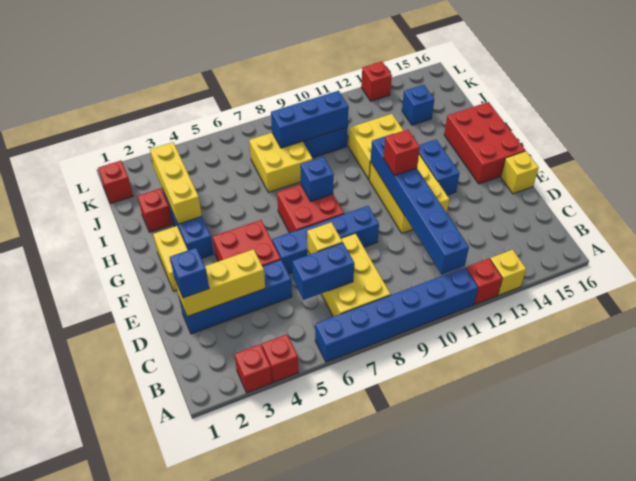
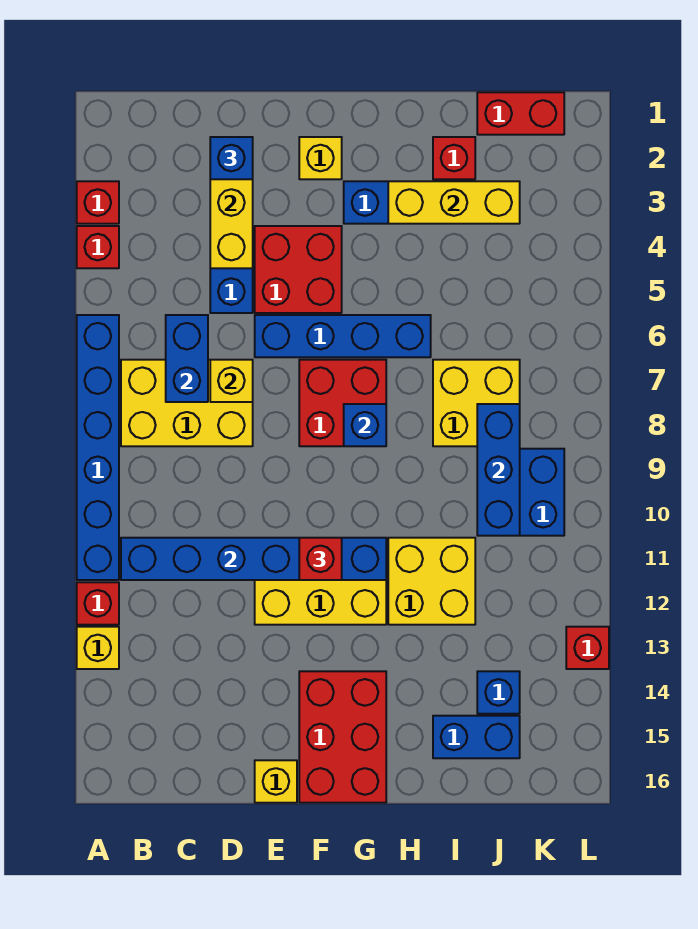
blue 1x4 brick [272,206,379,274] -> blue 1x4 brick turned to [255,315,431,357]
yellow 1x2 brick [153,226,188,291] -> yellow 1x1 brick [299,137,342,179]
blue 1x2 brick [419,140,460,195] -> blue 1x2 brick moved to [433,716,520,758]
red 2x3 brick [444,102,525,184] -> red 2x3 brick turned to [299,671,386,803]
red 1x1 brick [98,161,133,204] -> red 1x2 brick [477,92,564,135]

